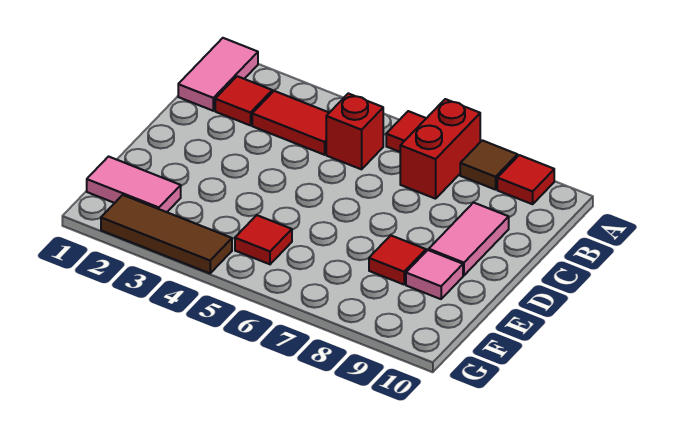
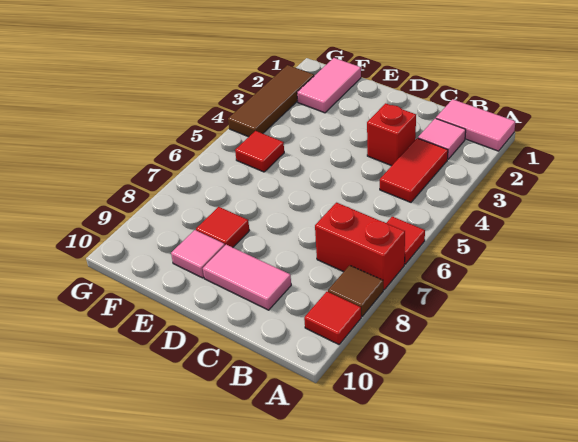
red 1x1 tile [215,76,272,125] -> pink 1x1 tile [418,118,466,159]
red 1x1 brick [326,93,383,169] -> red 1x1 brick moved to [367,103,416,166]

